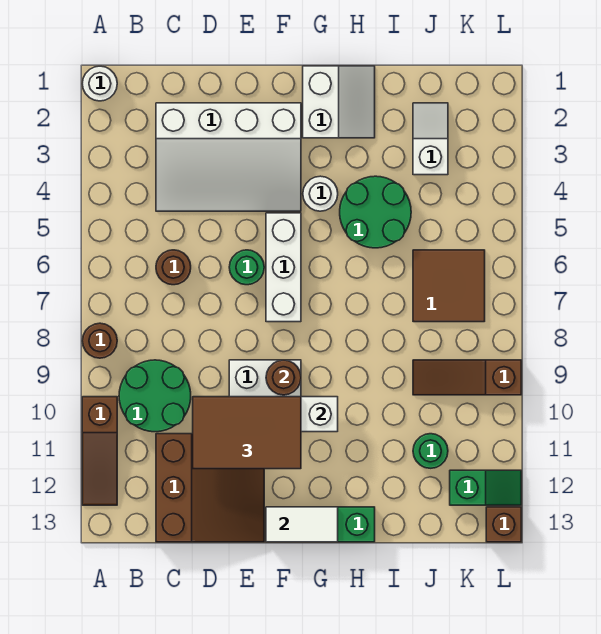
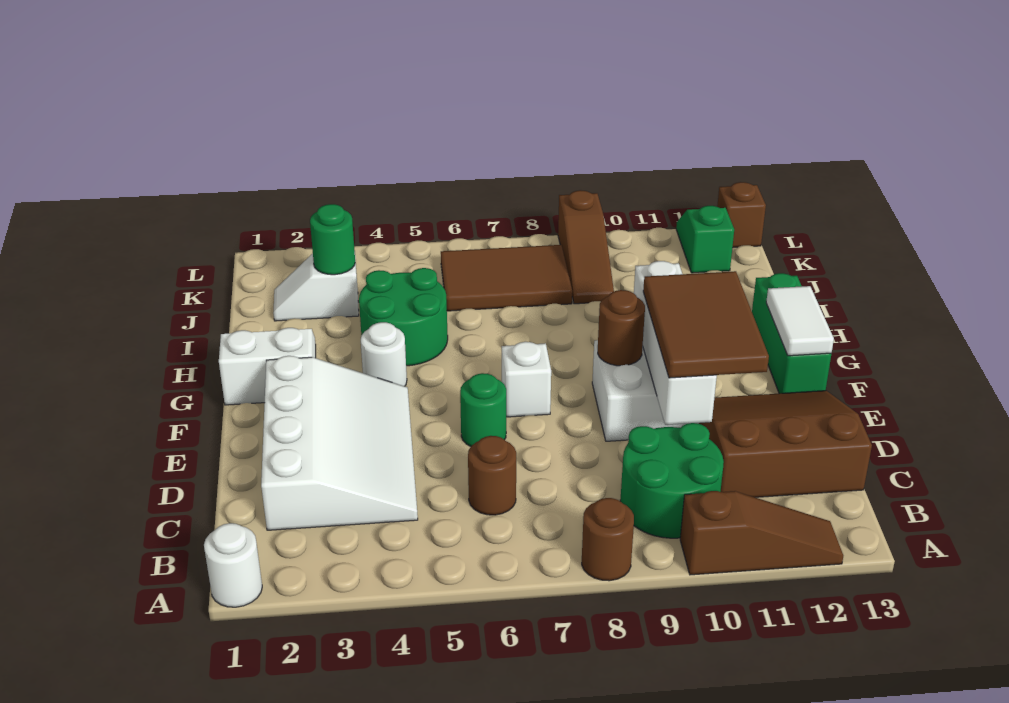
white 1x3 brick [266,213,301,322] -> white 1x1 brick [502,342,551,417]
brown 2x2 tile [413,250,485,322] -> brown 2x3 tile [441,245,572,311]
green 1x1 round brick [413,434,448,468] -> green 1x1 round brick moved to [310,204,355,275]

